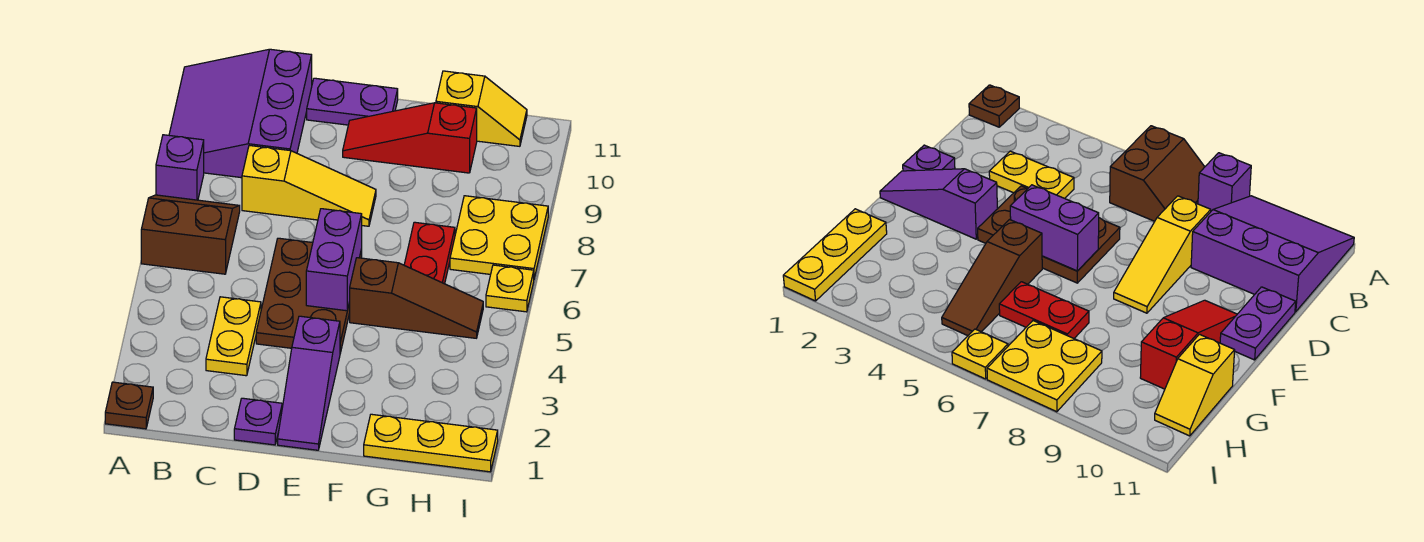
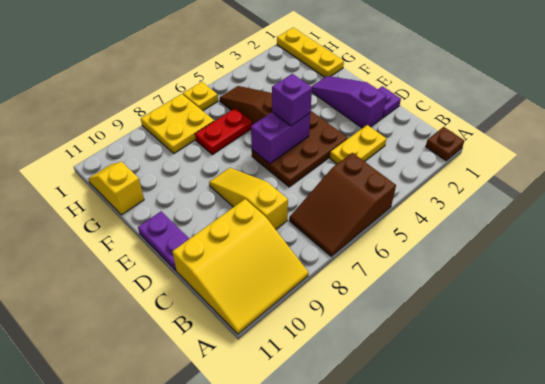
brown 2x2 slope [141,195,240,274] -> brown 2x3 slope [289,153,396,256]
purple 1x1 brick [156,135,204,200] -> purple 1x1 brick moved to [272,74,312,126]
purple 3x3 slope [169,49,312,178] -> yellow 3x3 slope [172,199,309,334]
purple 1x3 slope [278,316,340,450] -> purple 1x3 slope turned to [311,76,387,128]
red 1x3 slope [343,103,477,173] -> none

